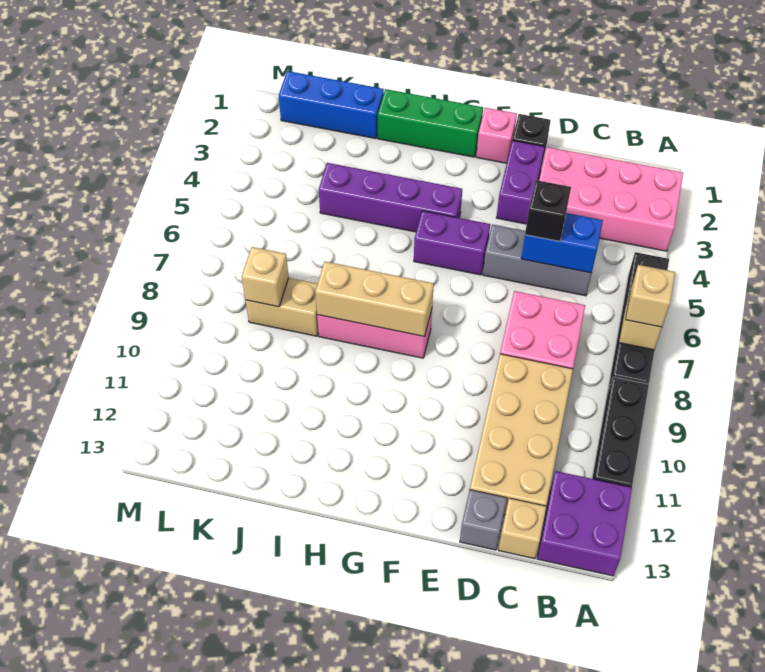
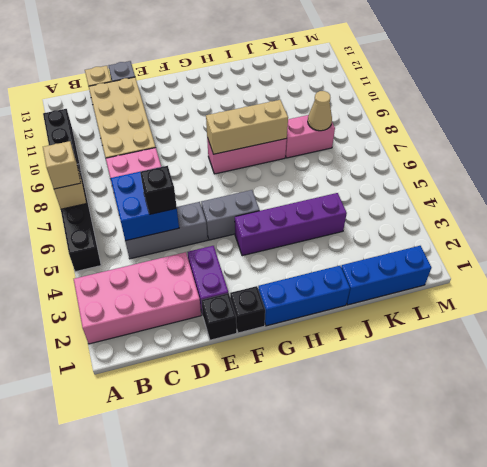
purple 2x2 brick [537,471,632,576] -> none
blue 1x2 brick [521,213,603,273] -> blue 2x2 brick [110,172,179,241]
pink 1x1 brick [476,108,517,163] -> black 1x1 brick [230,286,265,333]
purple 1x2 brick [414,211,490,275] -> grey 1x2 brick [201,190,260,240]
green 1x3 brick [378,89,483,157] -> blue 1x3 brick [258,266,350,326]
tan 1x2 brick [245,278,318,336] -> pink 1x2 brick [285,115,335,158]
tan 1x1 brick [242,247,289,307] -> tan 1x1 cone [308,91,332,131]

